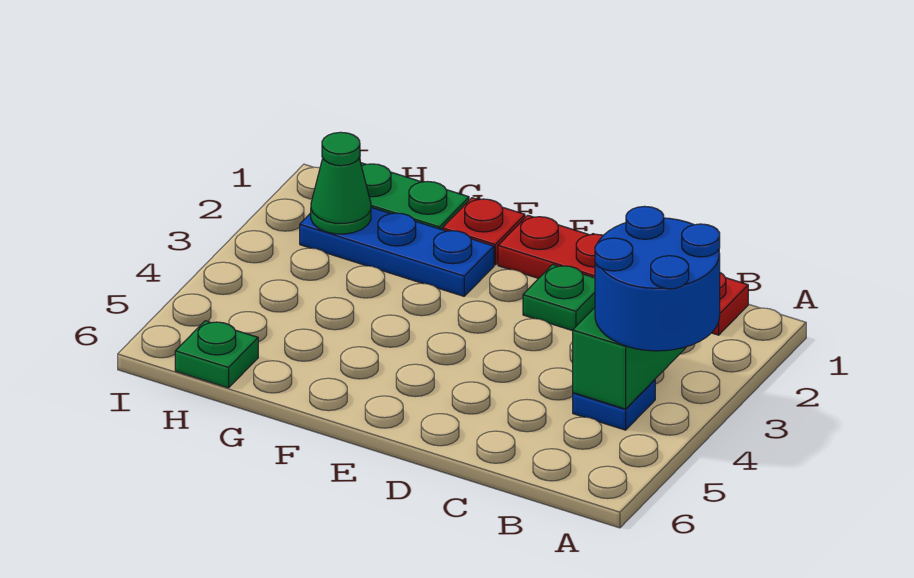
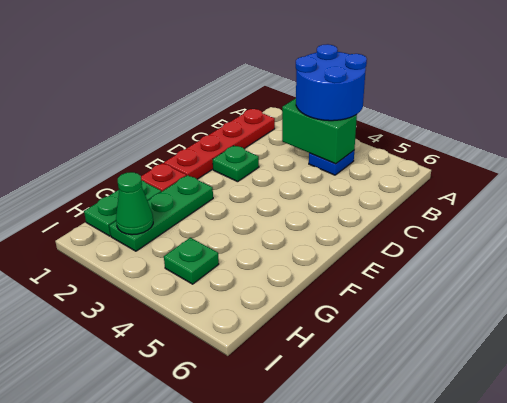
blue 1x3 plate [300,207,494,296] -> green 1x3 plate [109,175,213,251]
green 1x1 plate [175,321,258,388] -> green 1x1 plate moved to [164,238,219,284]

